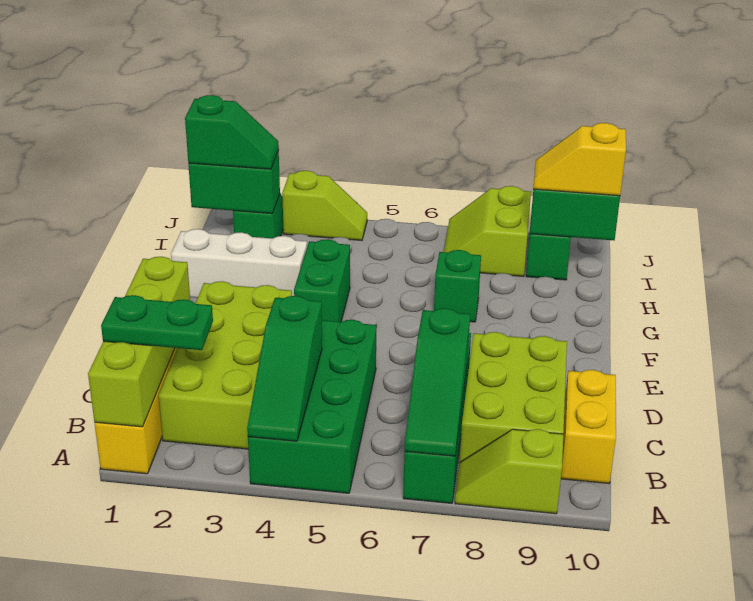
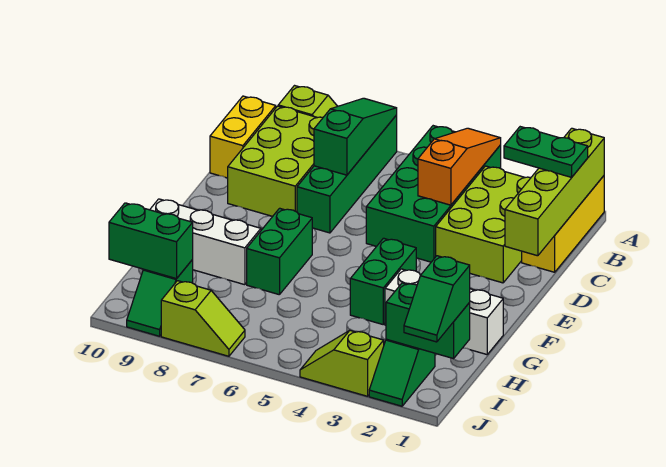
green 1x3 slope [247,296,322,441] -> orange 1x3 slope [418,128,501,205]
lime 2x4 brick [158,281,292,449] -> lime 2x3 brick [436,166,531,283]
green 1x1 brick [434,250,481,322] -> green 1x2 brick [247,208,312,295]
none -> white 1x3 brick [150,199,261,285]
green 1x2 slope [185,95,279,169] -> green 1x2 slope turned to [404,256,470,342]
lime 2x2 slope [444,186,531,277] -> lime 1x2 slope [161,281,245,356]
yellow 1x2 slope [534,123,626,196] -> none

